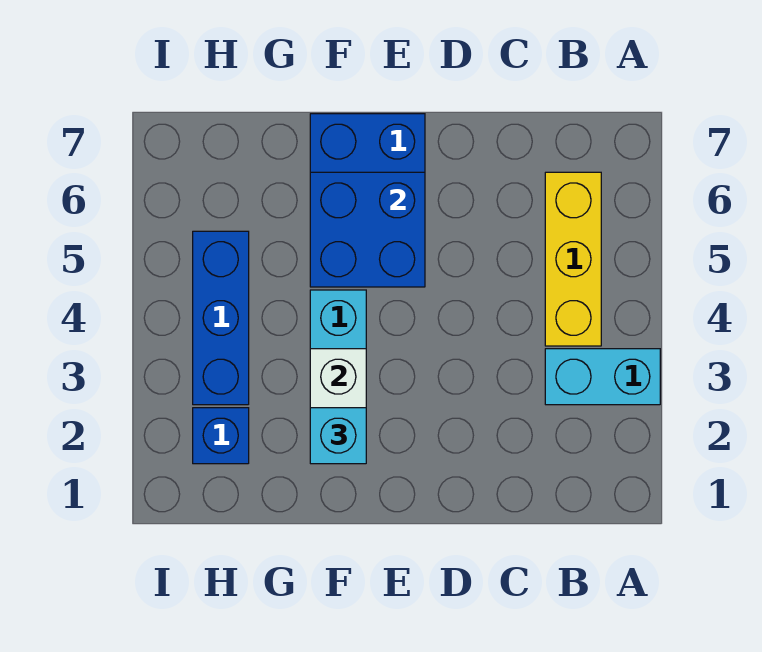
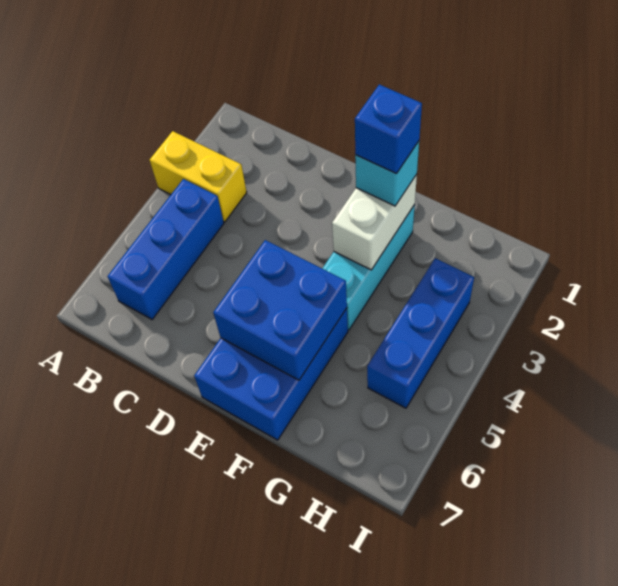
cyan 1x2 brick [545,349,660,405] -> yellow 1x2 brick [150,131,247,222]
yellow 1x3 brick [545,172,601,346] -> blue 1x3 brick [108,179,224,320]
blue 1x1 brick [193,408,249,464] -> blue 1x1 brick moved to [355,84,422,174]

